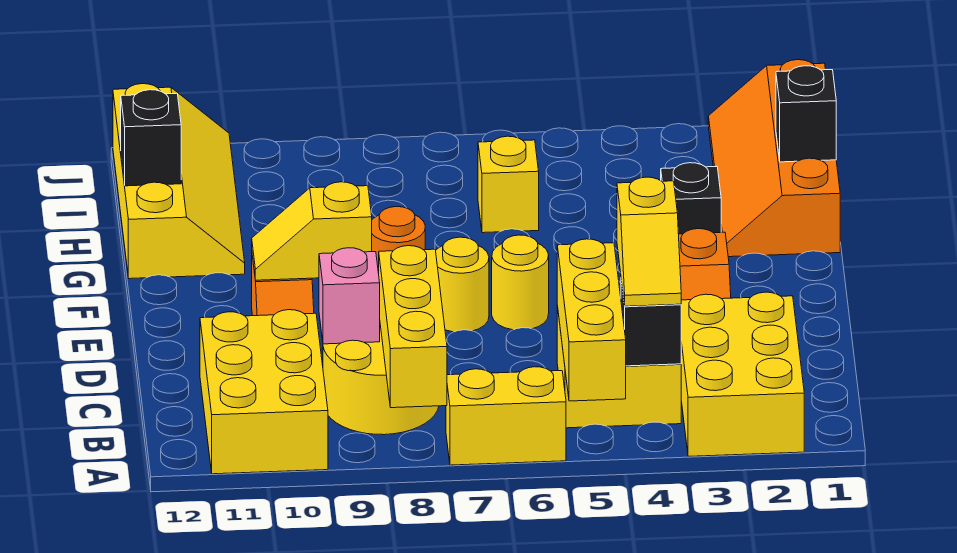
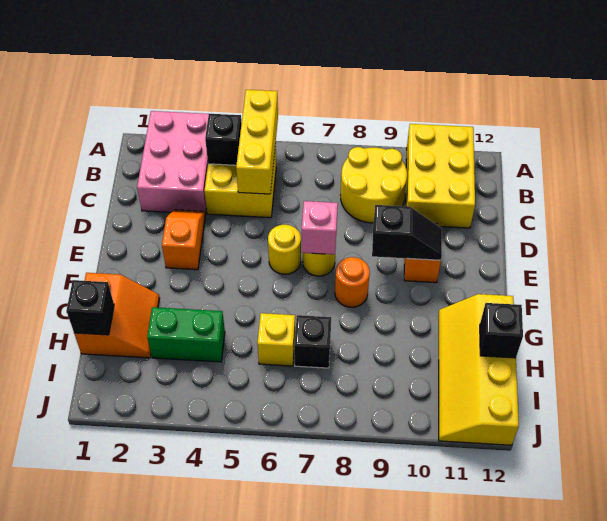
yellow 2x3 brick [681,292,804,456] -> pink 2x3 brick [137,111,209,214]
yellow 1x2 brick [446,367,566,465] -> none
yellow 1x3 brick [379,246,447,408] -> none
yellow 1x2 slope [617,177,681,306] -> none
pink 1x1 brick [319,248,380,344] -> pink 1x1 brick moved to [302,201,338,255]
yellow 1x2 slope [252,182,372,280] -> black 1x2 slope [372,205,442,260]
orange 2x4 slope [708,60,840,257] -> orange 2x2 slope [74,273,160,358]
black 1x1 brick [661,163,721,234] -> black 1x1 brick moved to [294,315,331,368]
none -> green 1x2 brick [147,307,225,362]

